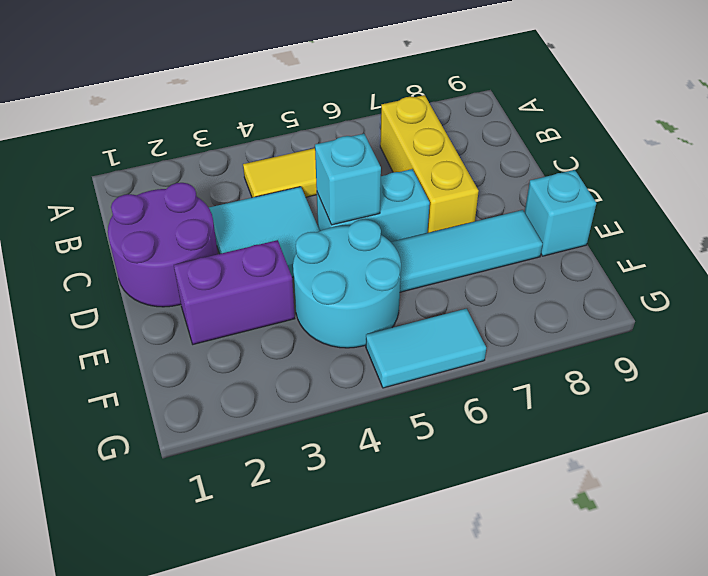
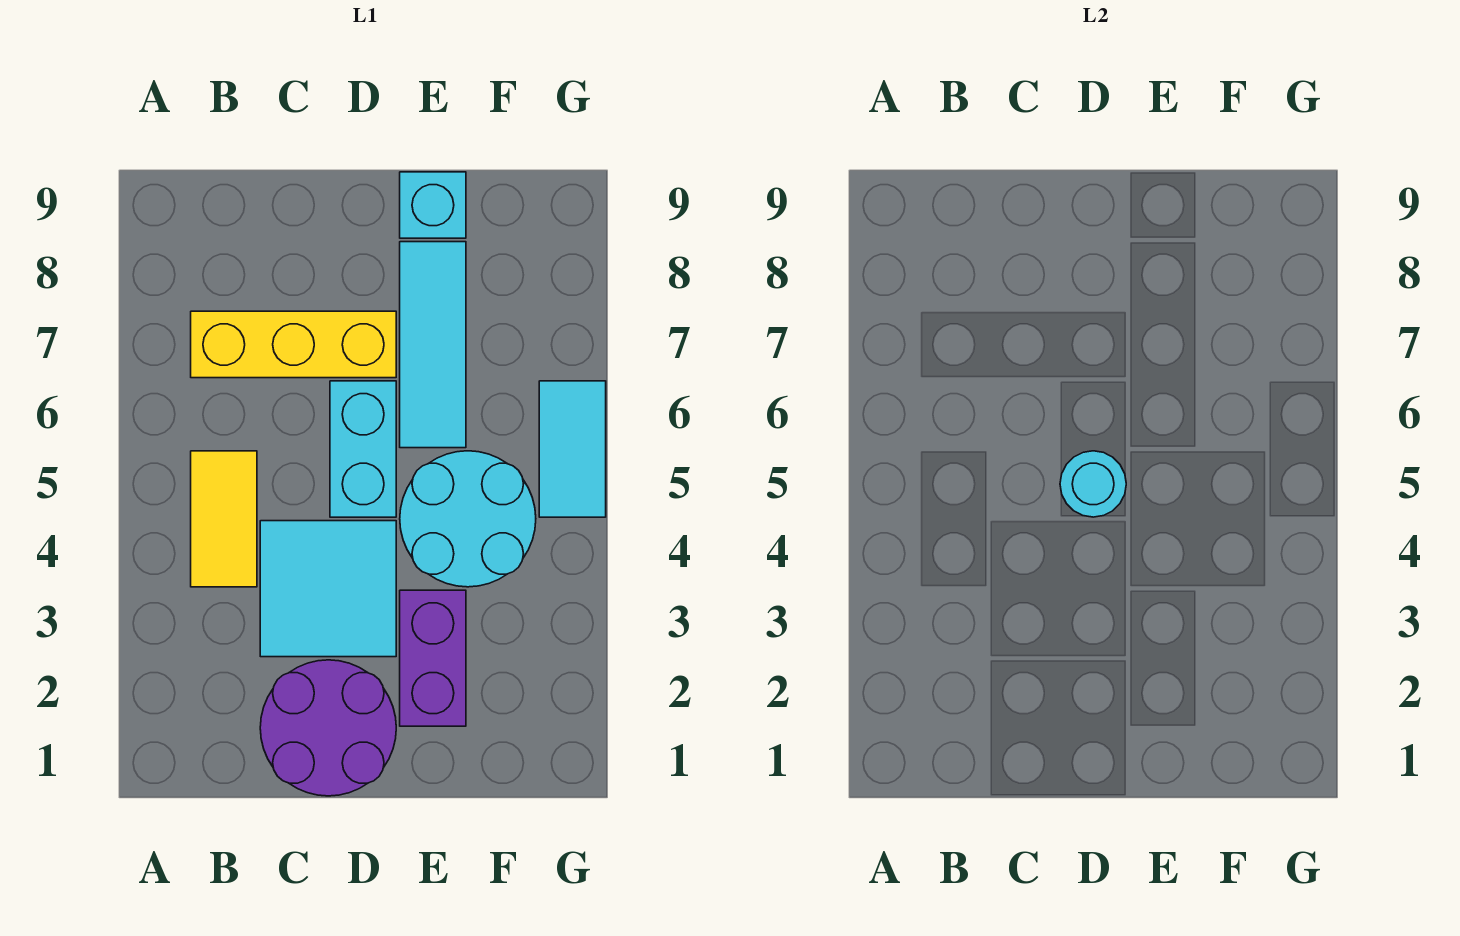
cyan 1x1 brick [315,134,381,225] -> cyan 1x1 round brick [1060,451,1126,517]

